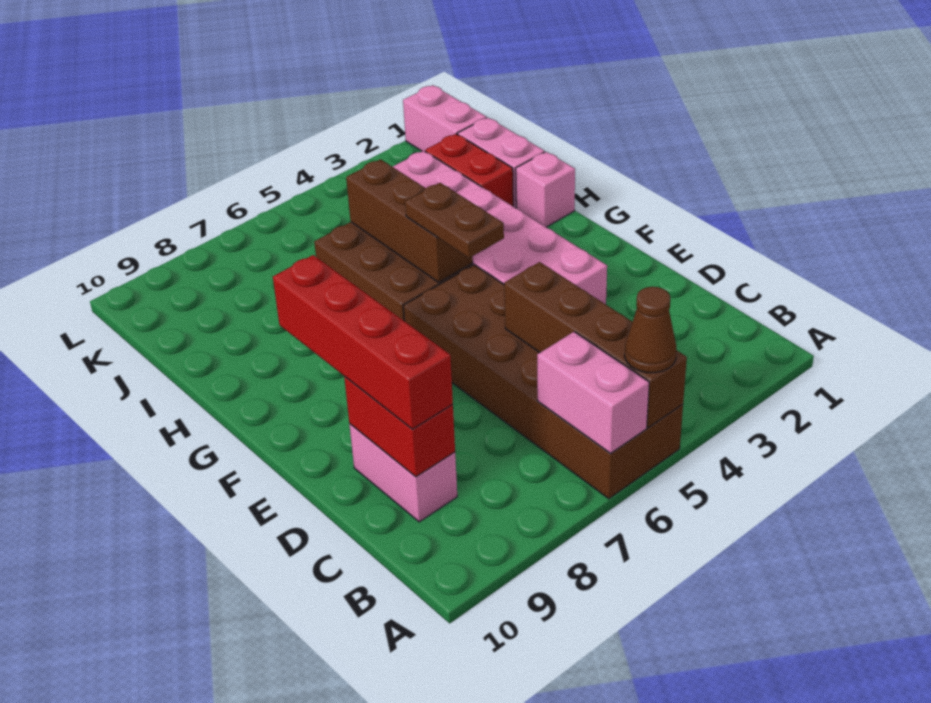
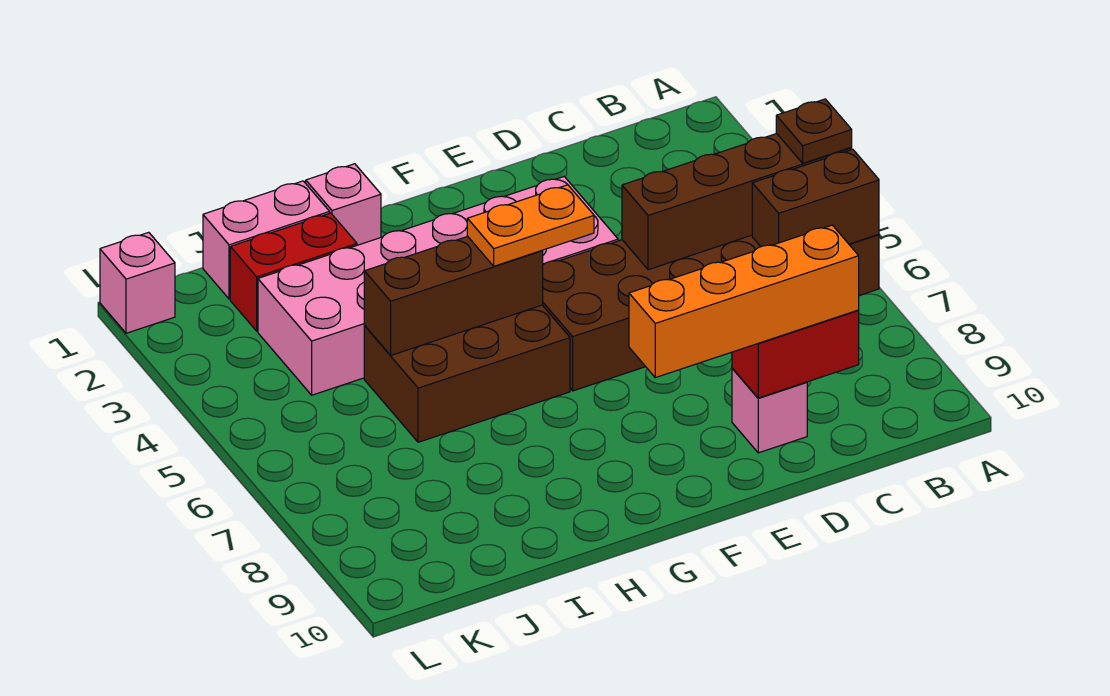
brown 1x1 cone [625,287,677,373] -> brown 1x1 plate [776,99,852,163]
pink 1x2 brick [537,332,649,453] -> brown 1x2 brick [752,149,879,247]
pink 1x2 brick [349,424,457,522] -> pink 1x1 brick [732,368,807,453]
red 1x4 brick [273,255,453,429] -> orange 1x4 brick [629,225,859,378]
brown 1x2 plate [405,183,504,258] -> orange 1x2 plate [467,185,594,266]
pink 1x2 brick [403,85,486,151] -> pink 1x1 brick [100,232,175,333]

